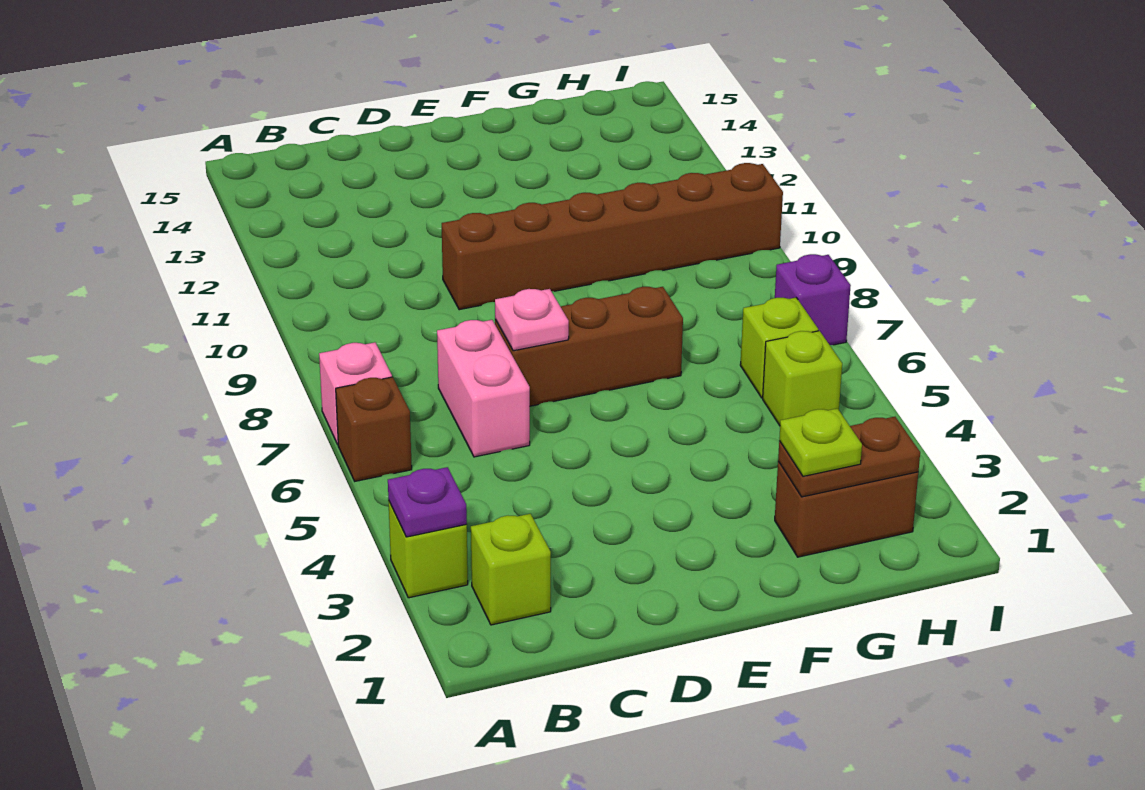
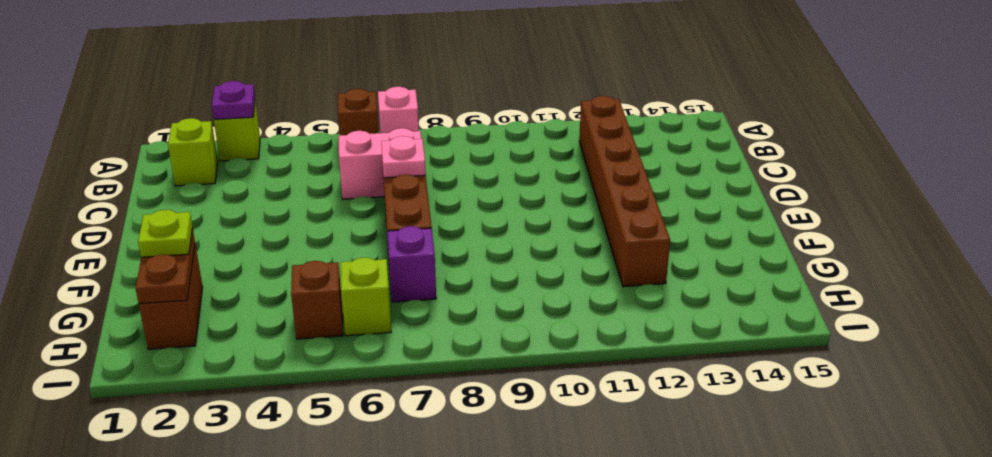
brown 1x6 brick [442,163,783,310] -> brown 1x6 brick moved to [579,96,670,287]
lime 1x1 brick [763,331,842,426] -> brown 1x1 brick [291,261,343,339]
purple 1x1 brick [775,254,851,345] -> purple 1x1 brick moved to [387,226,436,302]

